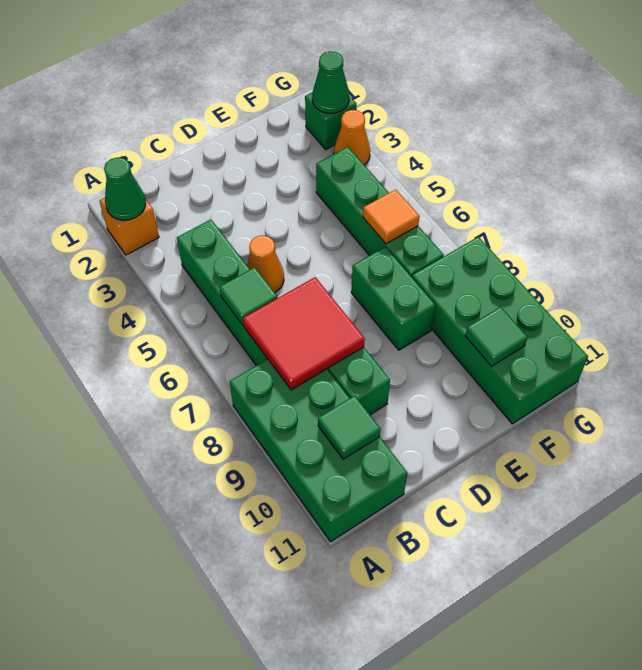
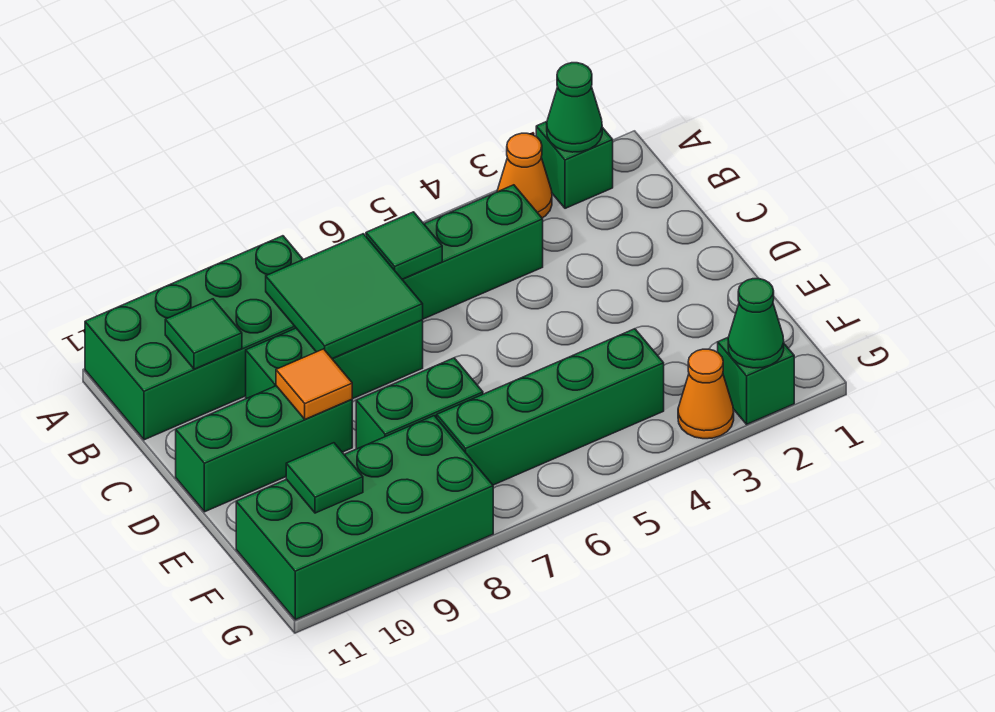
orange 1x1 brick [100,198,159,255] -> green 1x1 brick [536,122,613,208]
red 2x2 tile [243,277,365,390] -> green 2x2 tile [266,234,423,359]
orange 1x1 cone [247,235,284,292] -> orange 1x1 cone moved to [497,133,552,218]
none -> green 1x3 brick [176,386,352,512]
orange 1x1 tile [363,190,420,244] -> orange 1x1 tile moved to [276,349,352,419]

